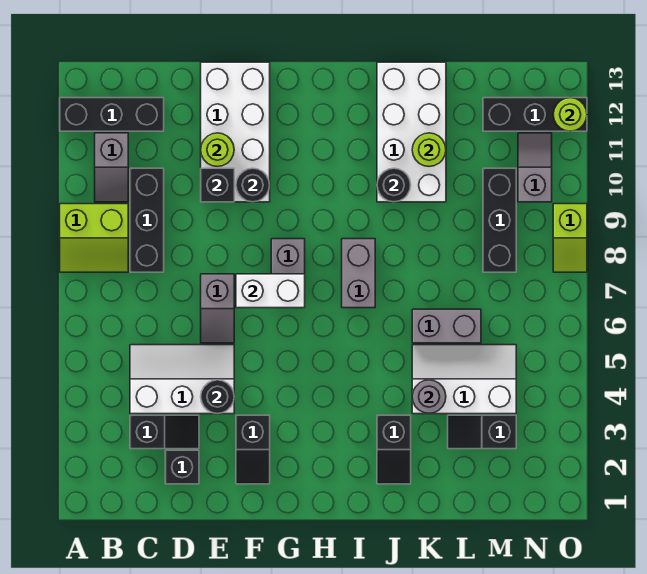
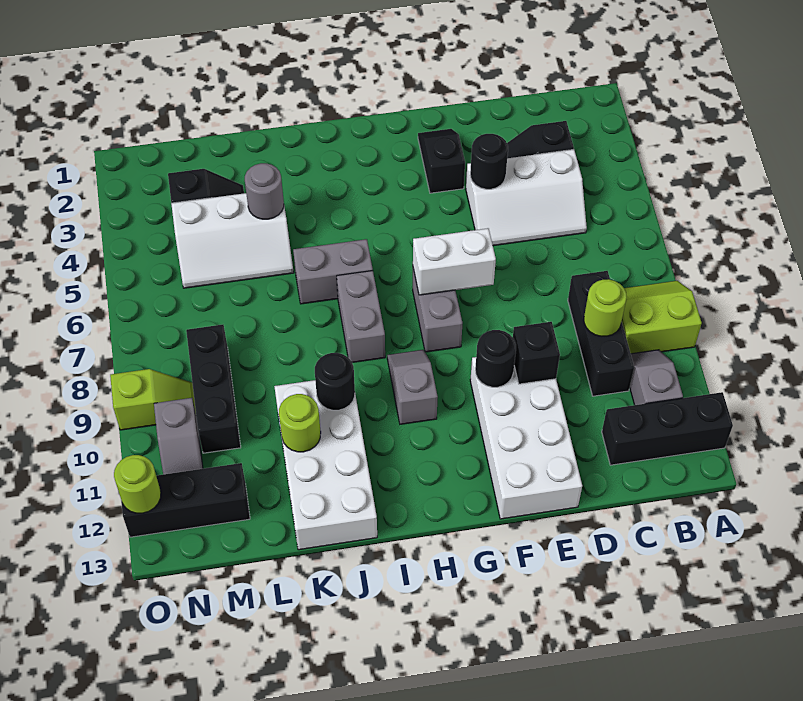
black 1x1 brick [165,450,199,484] -> none
grey 1x2 slope [201,274,234,343] -> grey 1x2 slope moved to [387,350,438,424]
lime 1x1 round brick [201,133,234,167] -> lime 1x1 round brick moved to [584,279,627,336]
black 1x2 slope [377,415,411,484] -> none
grey 1x2 brick [412,309,481,343] -> grey 1x2 brick moved to [293,239,373,304]
lime 1x2 slope [553,204,587,272] -> lime 1x2 slope turned to [110,369,196,430]

